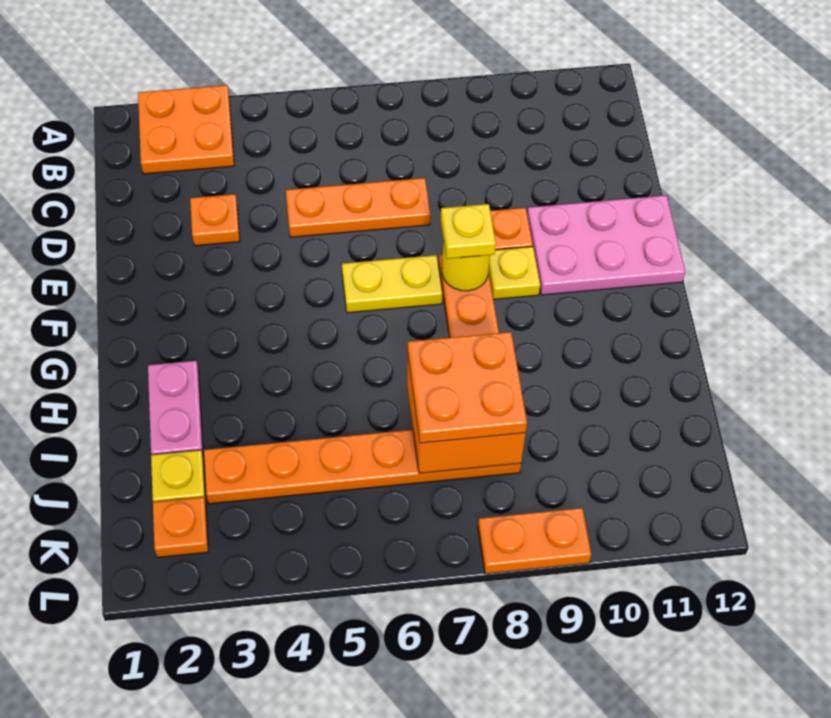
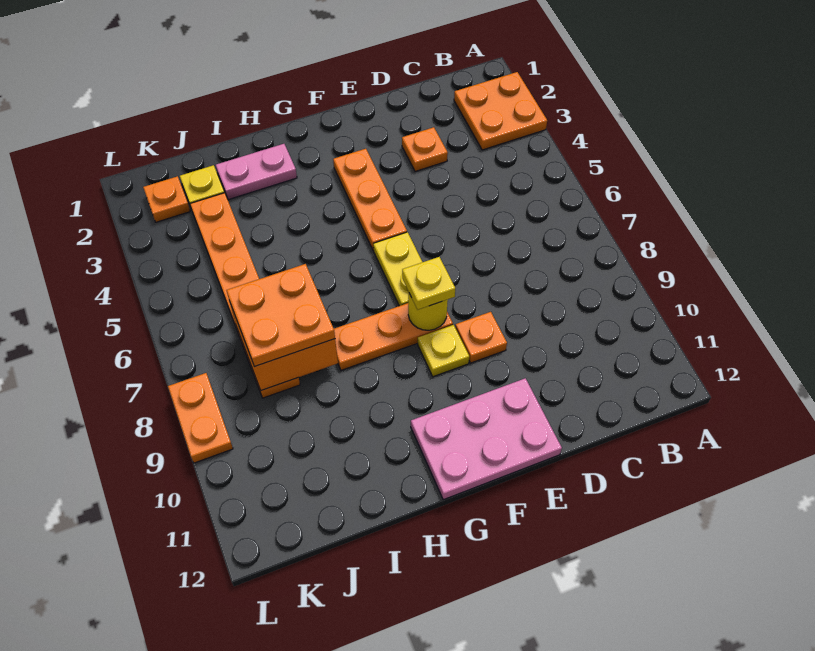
orange 1x3 plate [286,178,431,237] -> orange 1x3 plate moved to [333,149,407,251]
pink 2x3 plate [527,195,685,295] -> pink 2x3 plate turned to [411,378,562,500]

